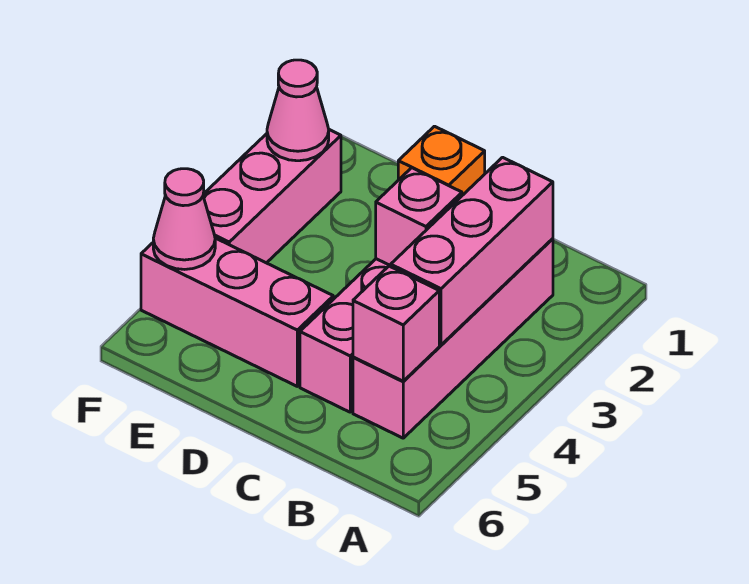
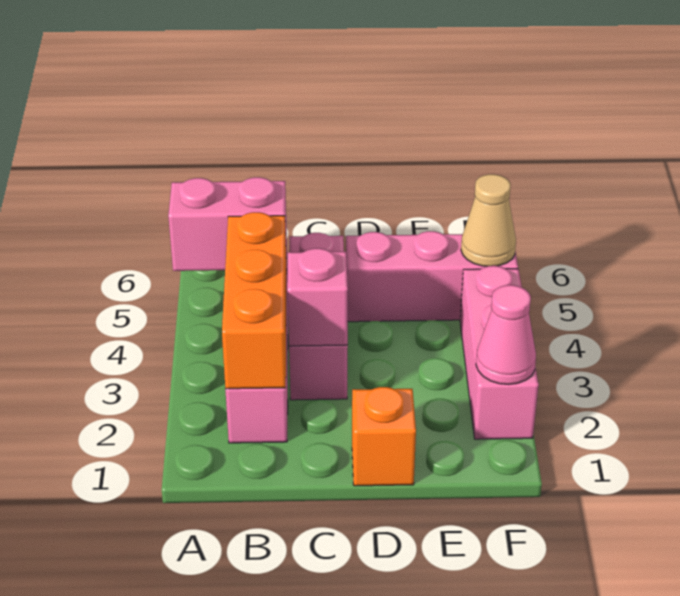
pink 1x3 brick [391,157,553,345] -> orange 1x3 brick [222,212,287,389]
pink 1x1 brick [353,266,439,381] -> pink 1x2 brick [168,177,287,271]
pink 1x1 cone [153,169,215,269] -> tan 1x1 cone [461,174,516,266]

